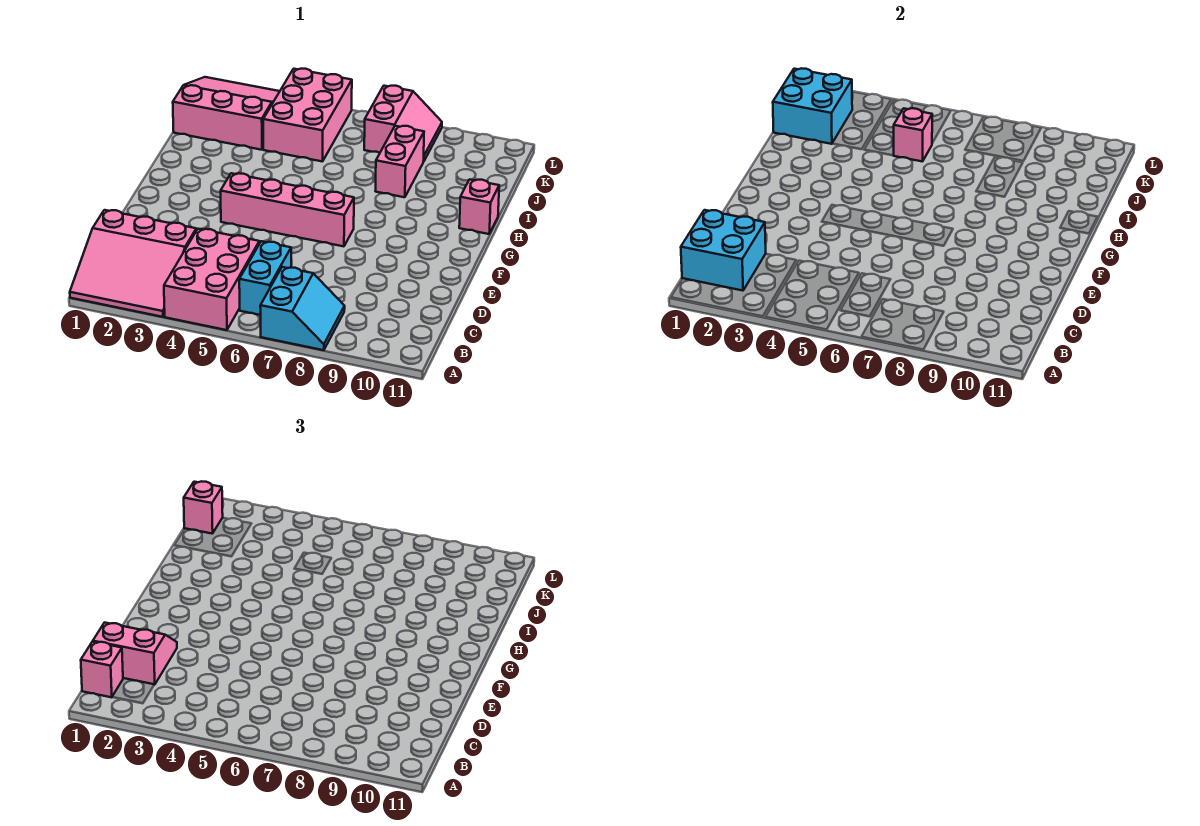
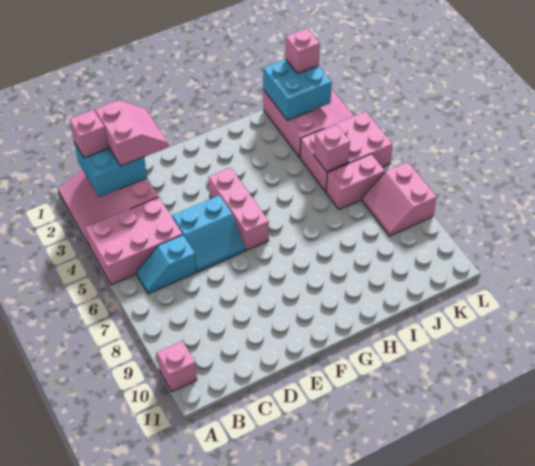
cyan 2x2 slope [260,267,345,350] -> cyan 2x2 slope moved to [172,195,245,272]
cyan 1x2 brick [239,241,291,315] -> cyan 1x2 slope [136,235,197,294]
pink 1x4 brick [221,173,354,246] -> pink 1x3 brick [209,167,269,250]
pink 1x1 brick [459,179,499,234] -> pink 1x1 brick moved to [157,341,197,392]
pink 1x2 brick [376,126,424,197] -> pink 1x2 brick moved to [326,154,385,210]
pink 2x2 slope [364,86,442,162] -> pink 2x2 slope turned to [362,162,437,236]

